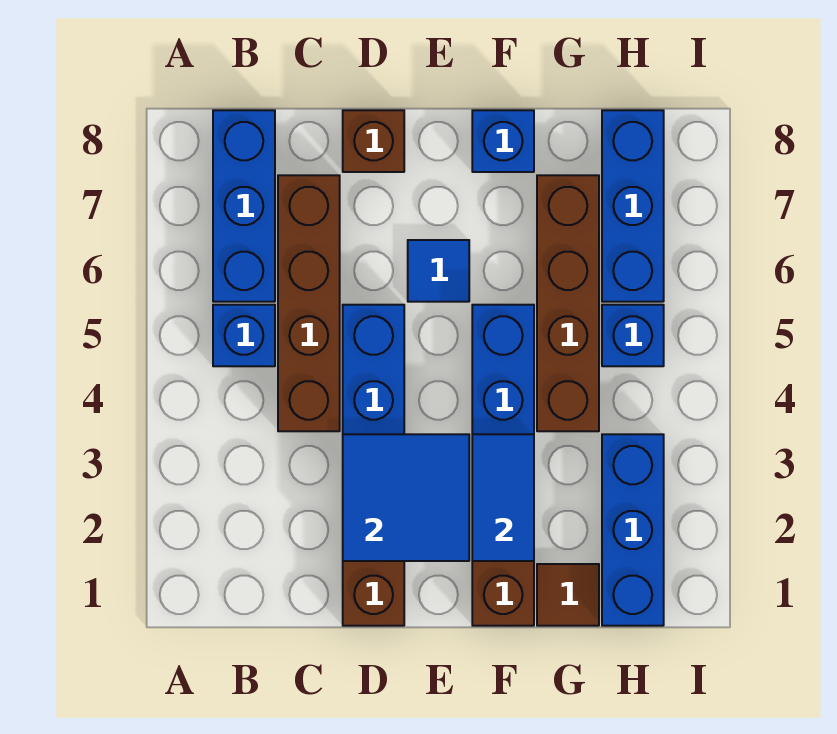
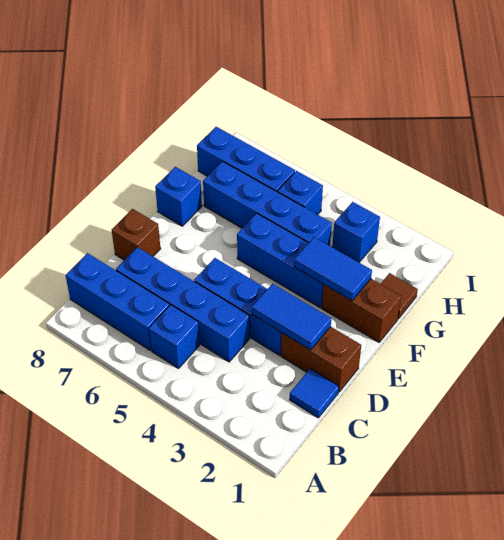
brown 1x4 brick [278,175,340,431] -> blue 1x4 brick [116,247,250,362]
blue 2x2 tile [343,434,469,561] -> blue 1x2 tile [252,284,331,350]
blue 1x1 tile [408,240,469,302] -> blue 1x1 tile moved to [290,369,339,418]
brown 1x4 brick [537,175,599,431] -> blue 1x4 brick [203,161,332,246]
blue 1x3 brick [602,434,664,626] -> blue 1x1 brick [332,202,380,262]

